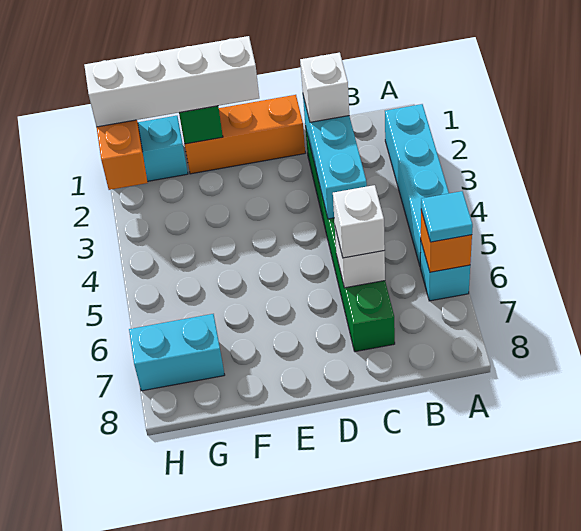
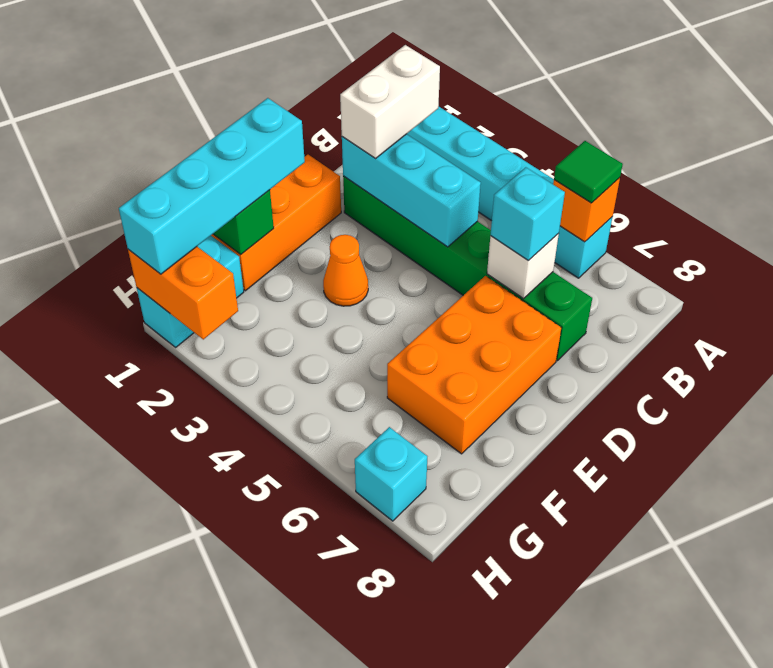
cyan 1x1 tile [421,191,473,242] -> green 1x1 tile [554,141,623,203]
white 1x1 brick [300,52,349,122] -> white 1x2 brick [340,45,440,159]
white 1x1 brick [333,185,385,258] -> cyan 1x1 brick [491,167,565,261]
none -> orange 2x3 brick [387,276,561,454]
white 1x4 brick [84,36,259,127] -> cyan 1x4 brick [119,98,305,274]
none -> orange 1x1 cone [323,235,368,306]
cyan 1x2 brick [129,314,225,391] -> cyan 1x1 brick [355,427,427,521]

